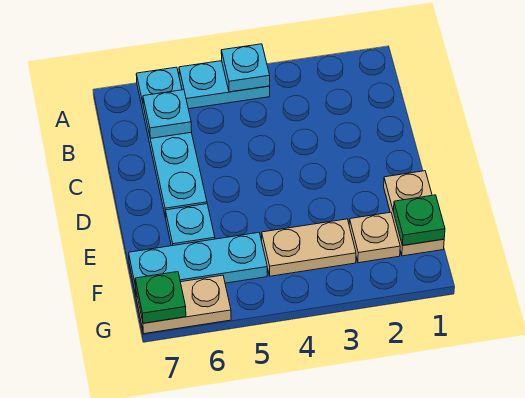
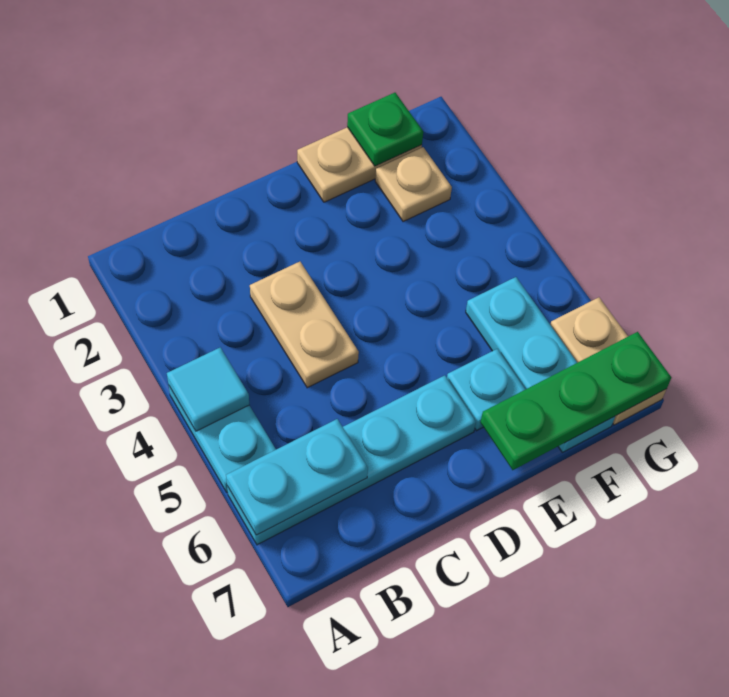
cyan 1x1 plate [221,44,270,92] -> cyan 1x1 tile [167,348,249,431]
cyan 1x1 plate [143,90,192,138] -> cyan 1x2 plate [226,419,368,535]
tan 1x2 plate [262,219,356,276] -> tan 1x2 plate moved to [250,262,359,388]
green 1x1 plate [135,272,186,323] -> green 1x3 plate [480,332,671,470]

